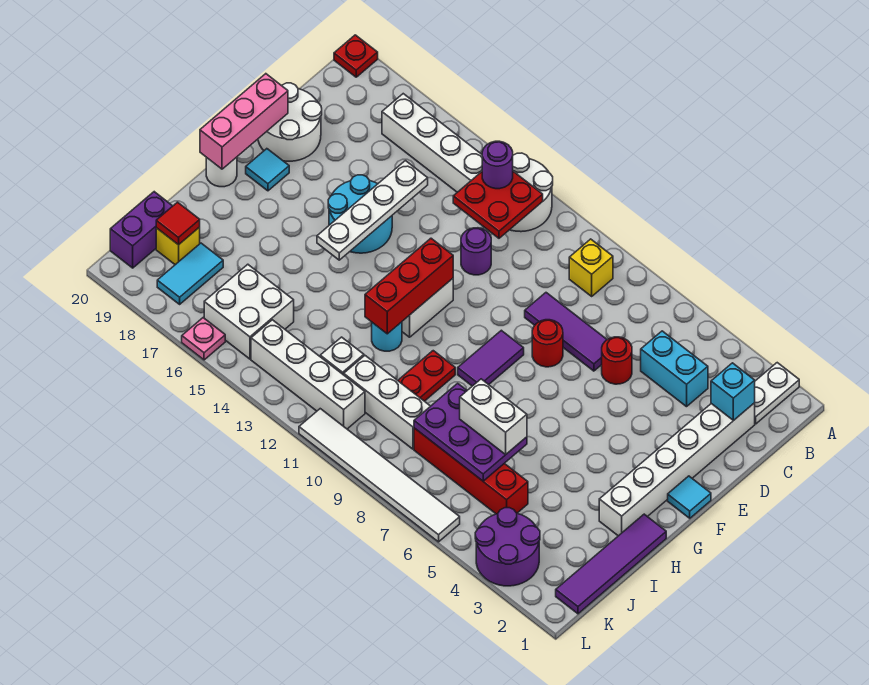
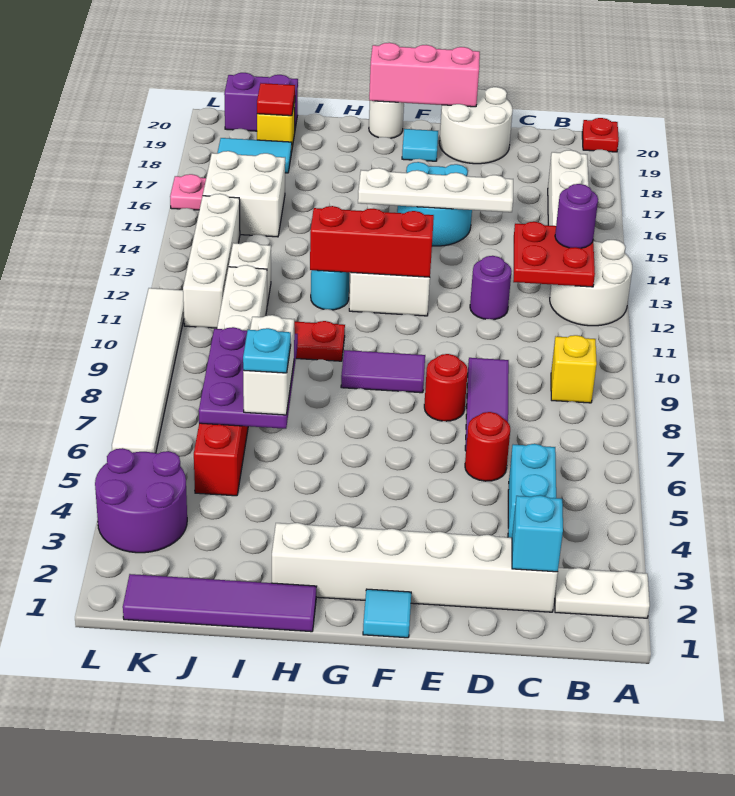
none -> cyan 1x1 plate [243,328,291,373]

